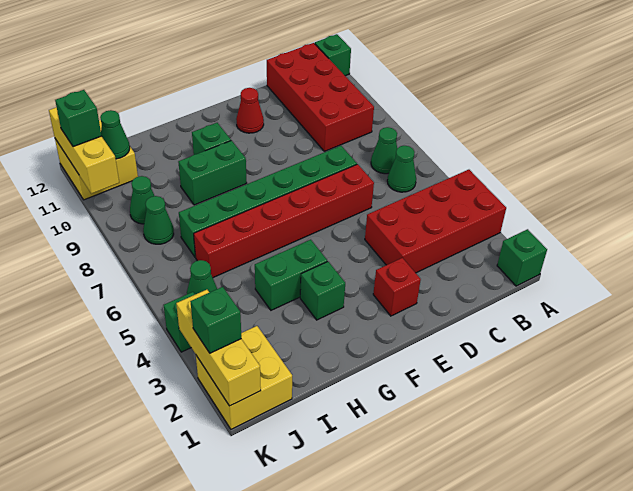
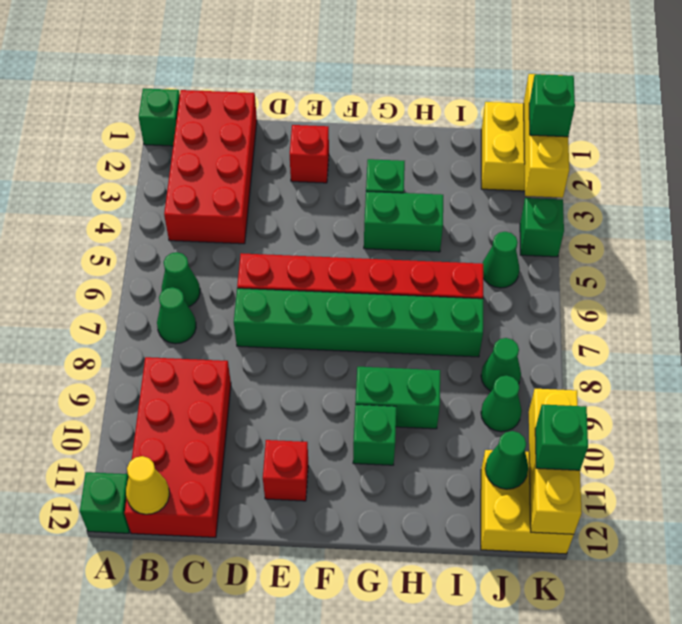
red 2x4 brick [365,170,506,273] -> red 2x4 brick turned to [164,90,257,244]
none -> yellow 1x1 cone [126,456,169,514]
red 1x1 cone [236,88,264,133] -> red 1x1 brick [263,440,308,501]

